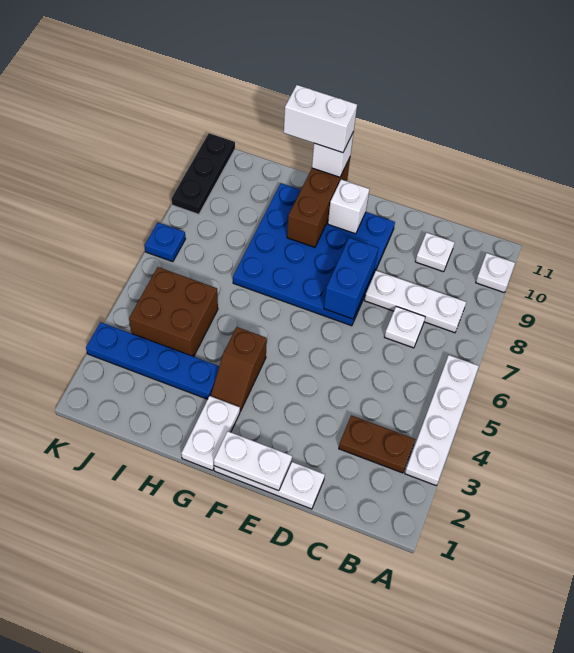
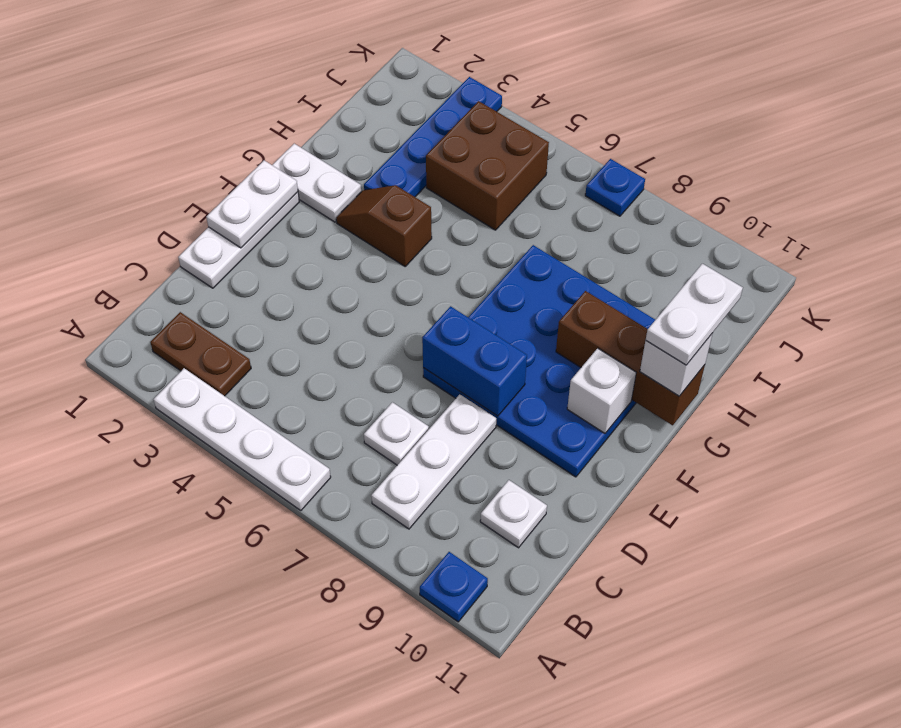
white 1x1 plate [476,253,515,293] -> blue 1x1 plate [420,552,488,622]
brown 1x2 plate [339,415,415,473] -> brown 1x2 plate turned to [150,312,251,396]
white 1x2 brick [284,85,357,153] -> white 1x2 plate [646,264,743,365]
black 1x3 plate [172,133,235,214] -> none

